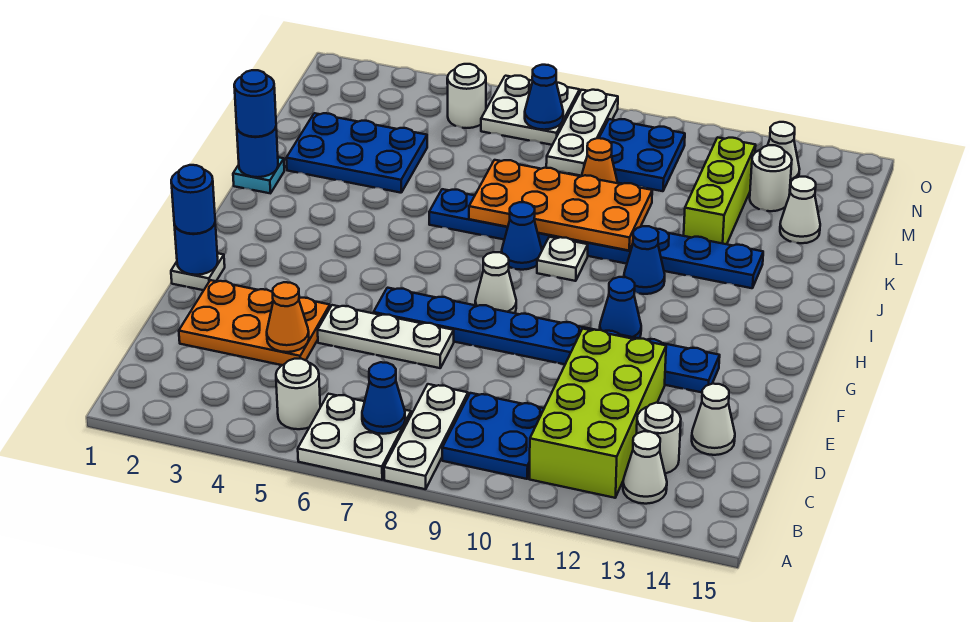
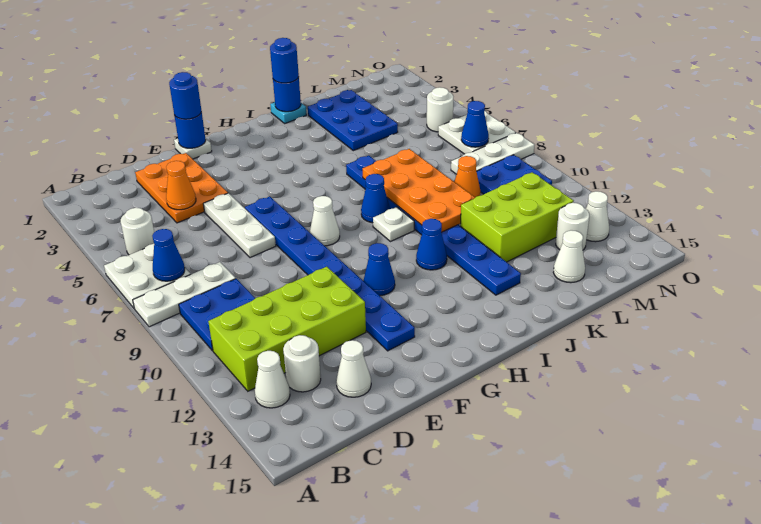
lime 1x3 brick [684,137,756,244] -> lime 2x3 brick [460,172,574,262]

